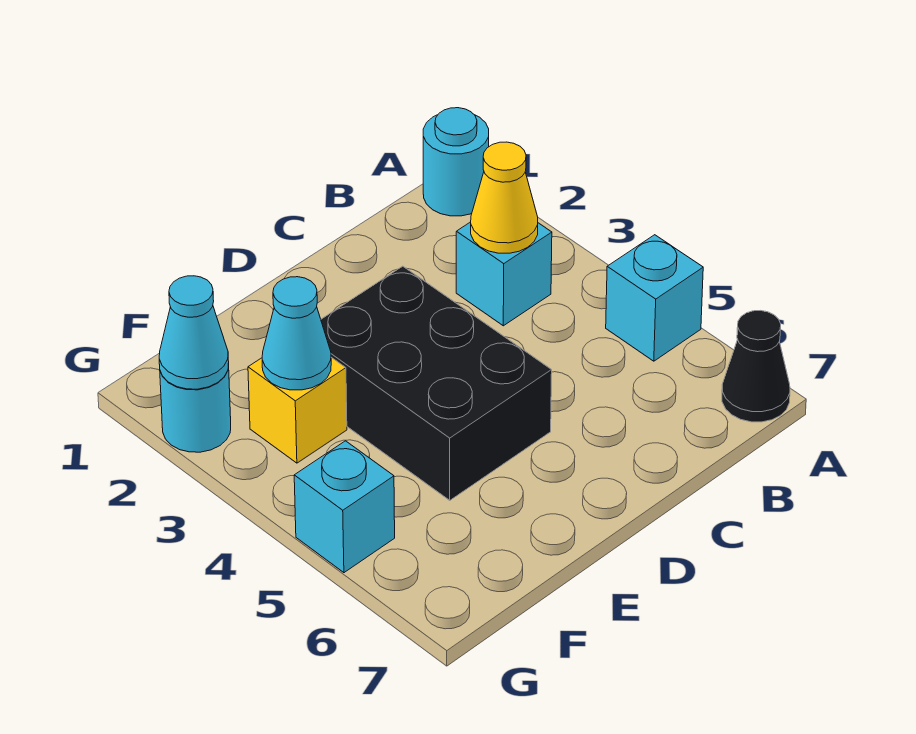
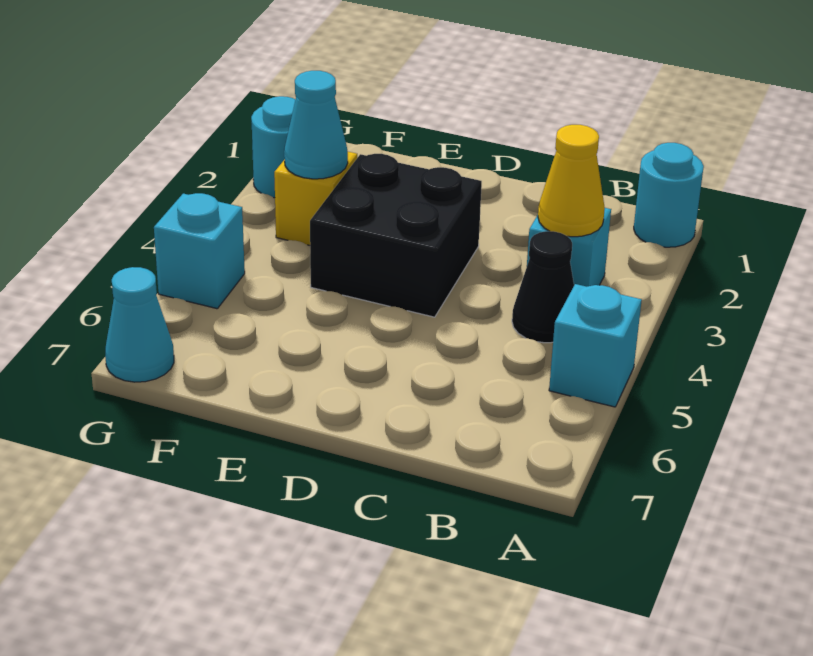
black 1x1 cone [722,311,790,422] -> black 1x1 cone moved to [512,231,574,343]
black 2x3 brick [321,266,552,500] -> black 2x2 brick [310,154,482,317]
cyan 1x1 cone [159,276,229,389] -> cyan 1x1 cone moved to [105,267,174,382]

